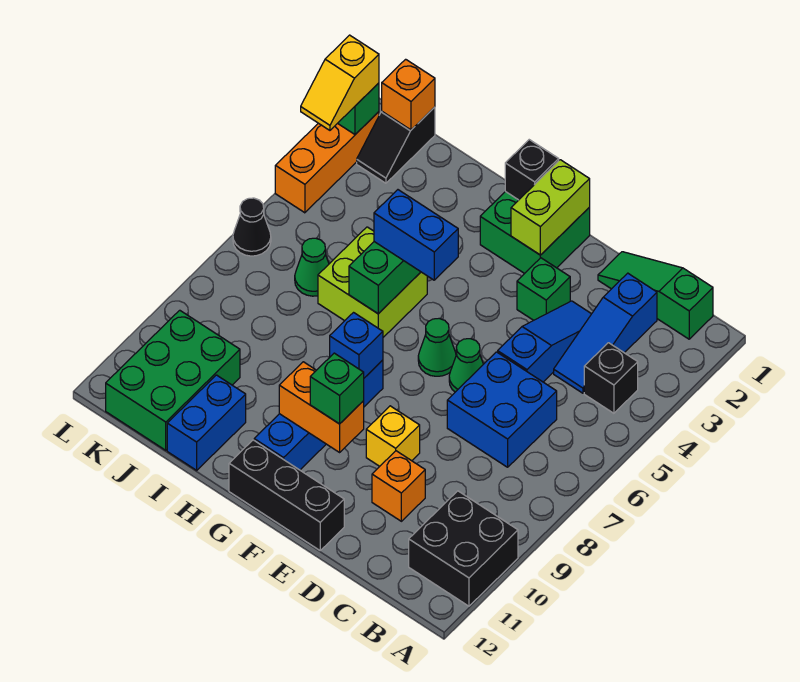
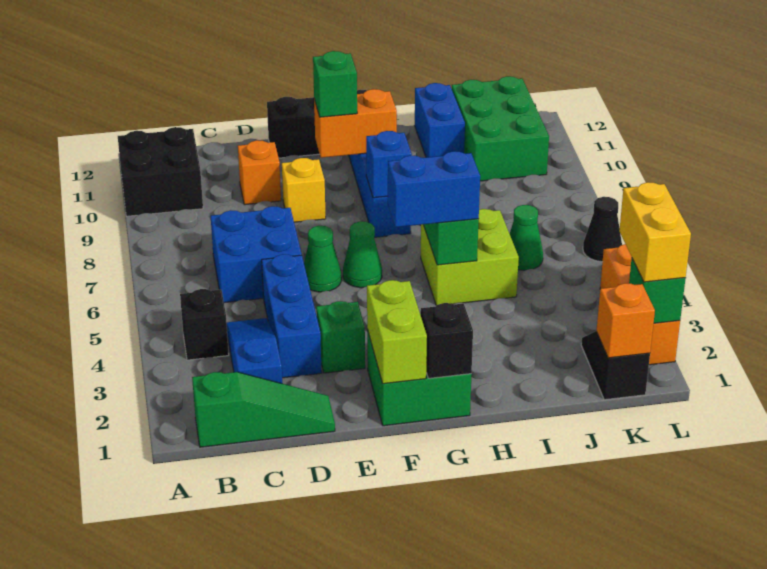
blue 1x3 slope [498,301,591,382] -> blue 1x3 brick [262,254,322,378]
yellow 1x2 slope [301,35,379,130] -> yellow 1x2 brick [619,182,691,282]

